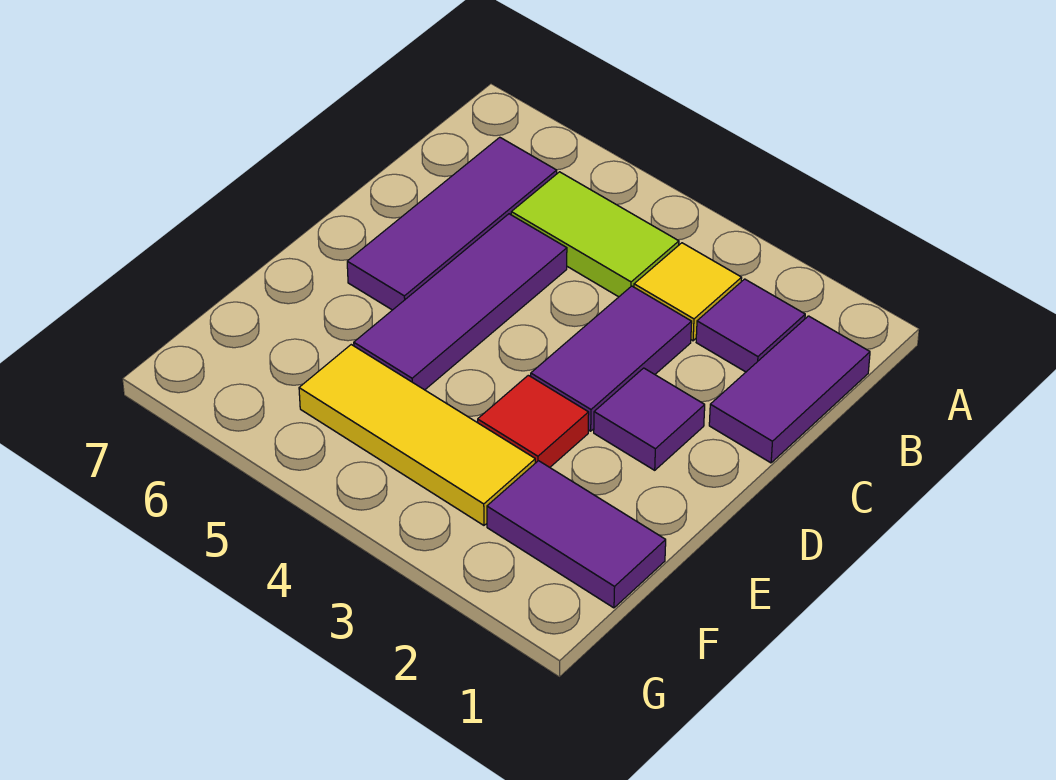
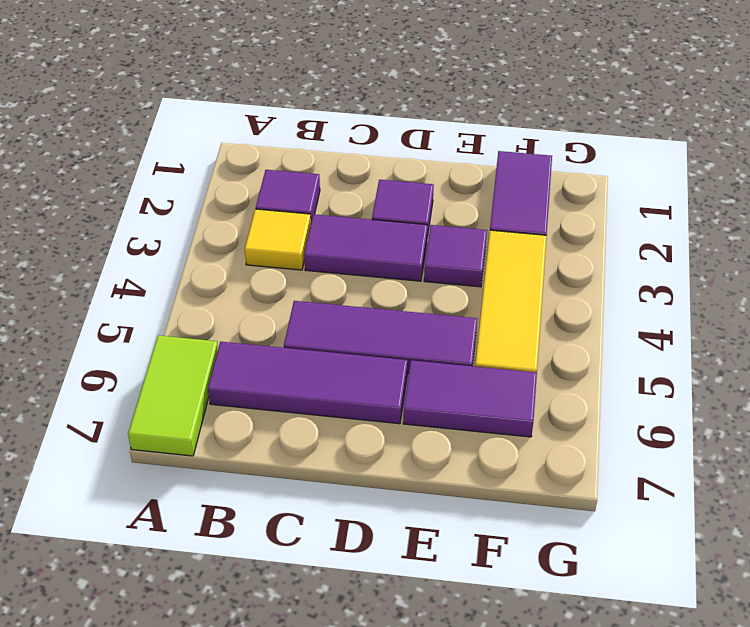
purple 1x2 tile [709,316,870,463] -> purple 1x2 tile moved to [403,360,537,437]
lime 1x2 tile [511,172,679,297] -> lime 1x2 tile moved to [128,335,218,456]
red 1x1 tile [478,375,589,467] -> purple 1x1 tile [424,225,487,287]

